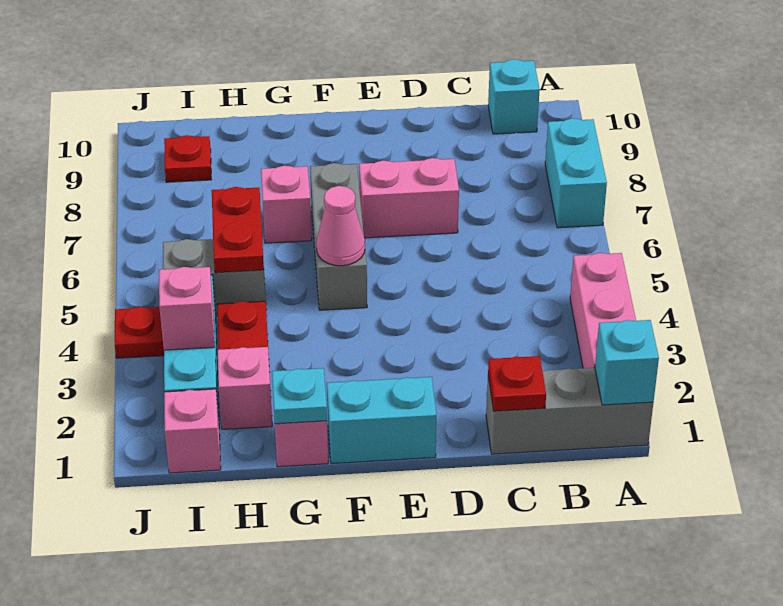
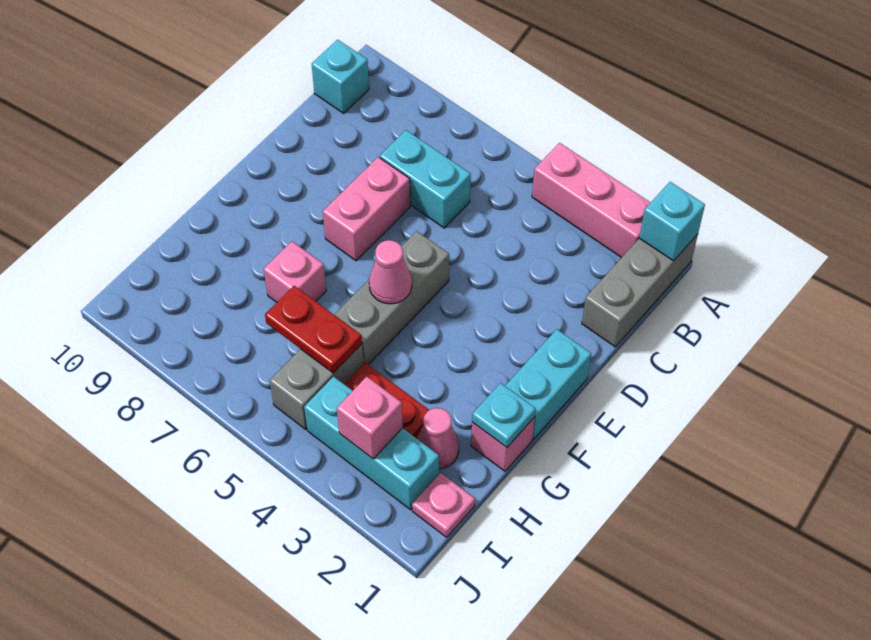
cyan 1x2 brick [545,118,607,228] -> cyan 1x2 brick moved to [380,130,471,228]
red 1x1 plate [488,356,546,411] -> none
grey 1x3 brick [310,163,367,310] -> grey 1x3 brick turned to [334,231,449,365]
pink 1x1 brick [217,347,272,429] -> pink 1x1 cone [417,408,459,469]
pink 1x1 brick [164,389,221,473] -> pink 1x1 plate [412,473,475,537]
red 1x1 plate [164,135,211,182] -> none
red 1x1 plate [115,307,164,358] -> none

